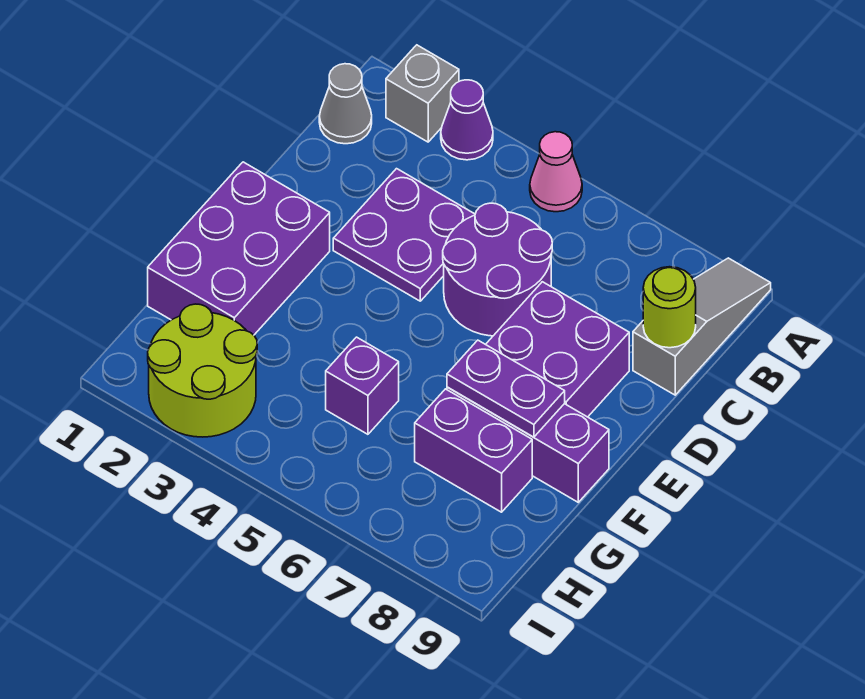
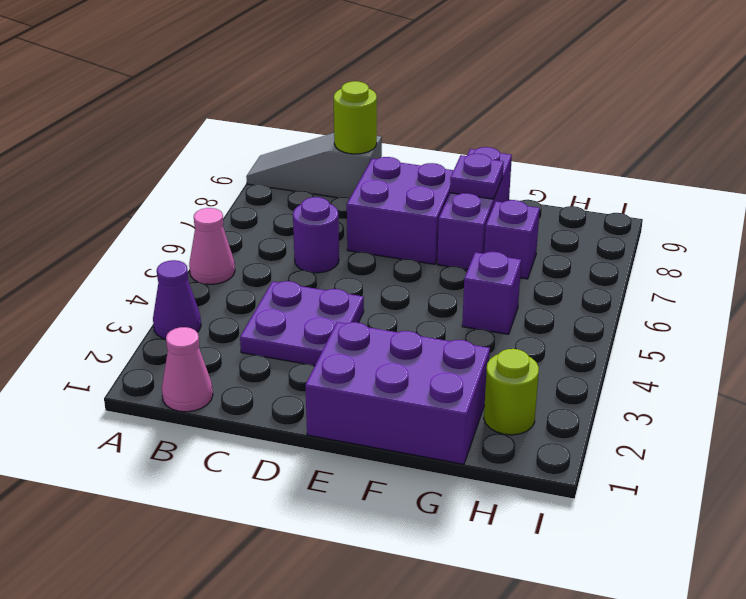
grey 1x1 brick [386,45,459,142] -> none
grey 1x1 cone [319,64,372,144] -> pink 1x1 cone [162,327,213,412]
purple 2x2 round brick [443,203,552,336] -> purple 1x1 round brick [293,197,339,273]
purple 1x2 plate [447,340,565,437] -> purple 1x1 plate [450,154,504,199]
purple 1x2 brick [415,389,532,512] -> purple 1x1 brick [484,200,540,279]
lime 2x2 round brick [148,304,257,437] -> lime 1x1 round brick [484,349,539,435]

